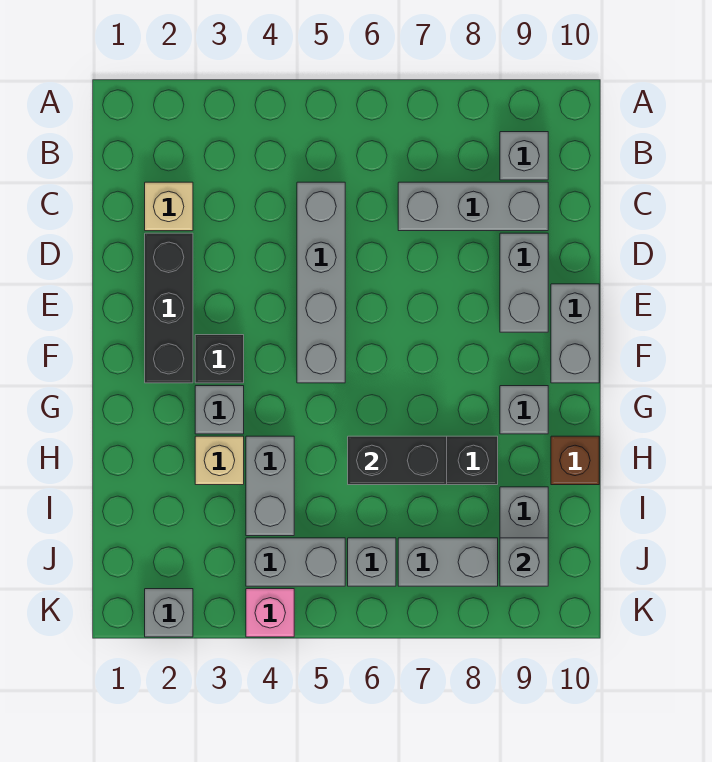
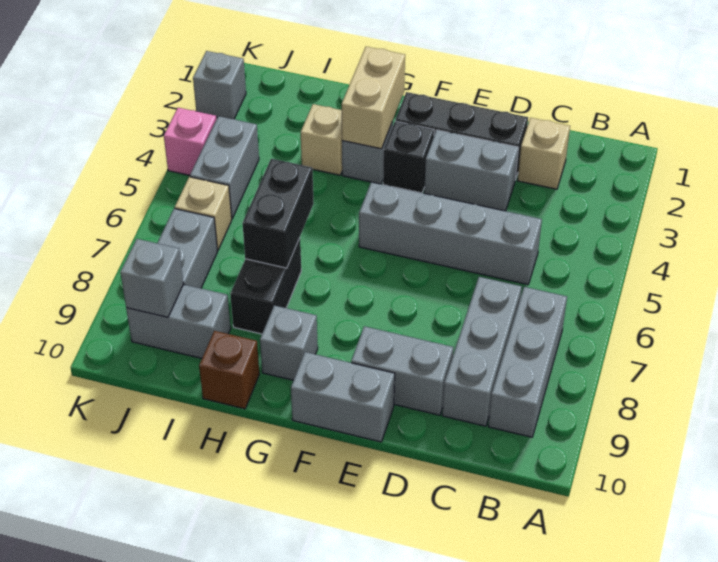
grey 1x1 brick [500,132,548,180] -> grey 1x3 brick [488,287,567,437]
none -> tan 1x2 brick [342,47,405,149]
grey 1x2 brick [246,436,294,536] -> grey 1x2 brick moved to [424,130,518,211]
grey 1x1 brick [348,538,396,586] -> tan 1x1 brick [175,177,232,250]

